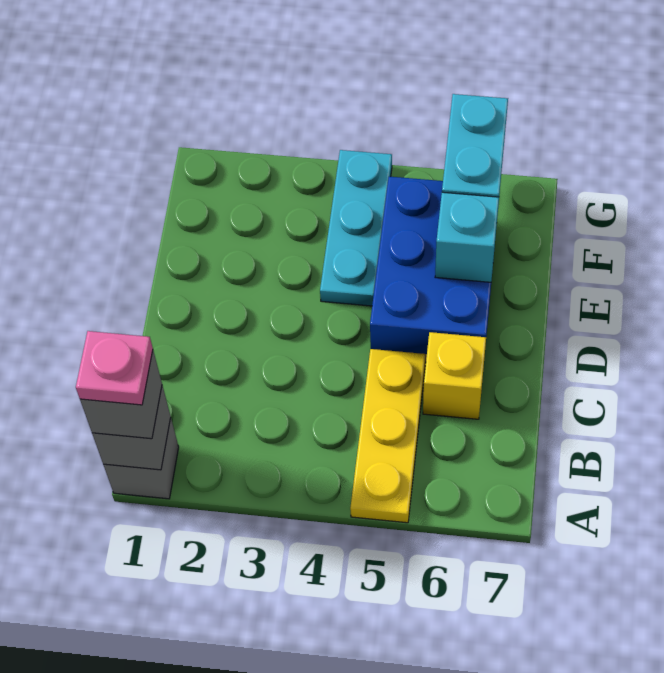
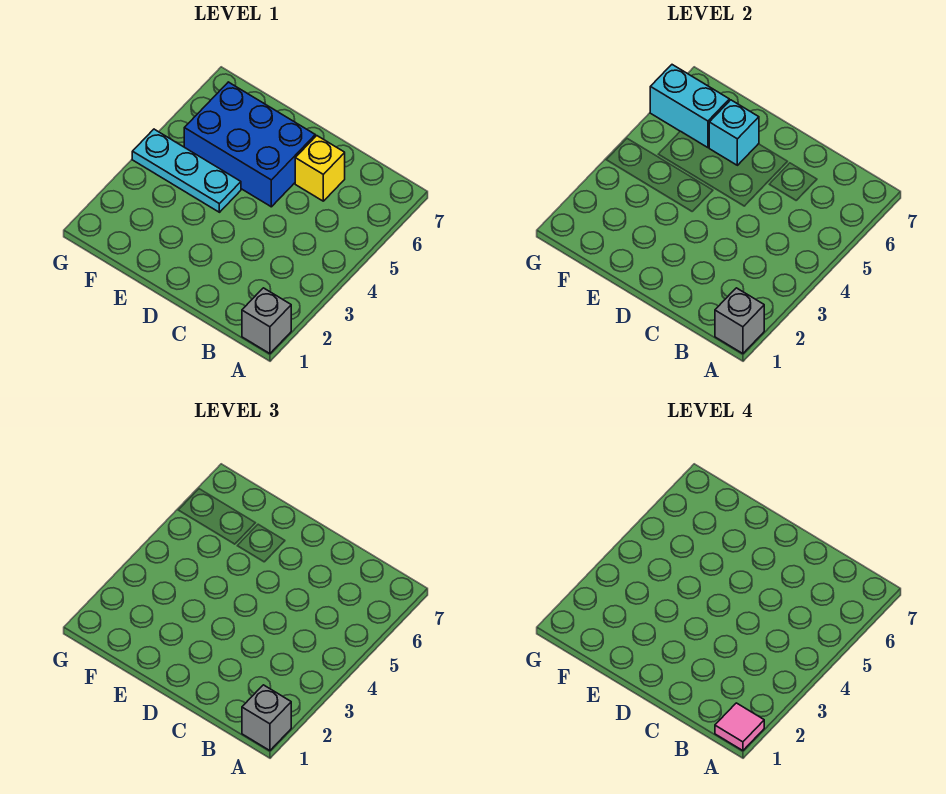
pink 1x1 plate [76,331,153,405] -> pink 1x1 tile [715,703,764,751]
yellow 1x3 plate [350,349,426,523] -> none

